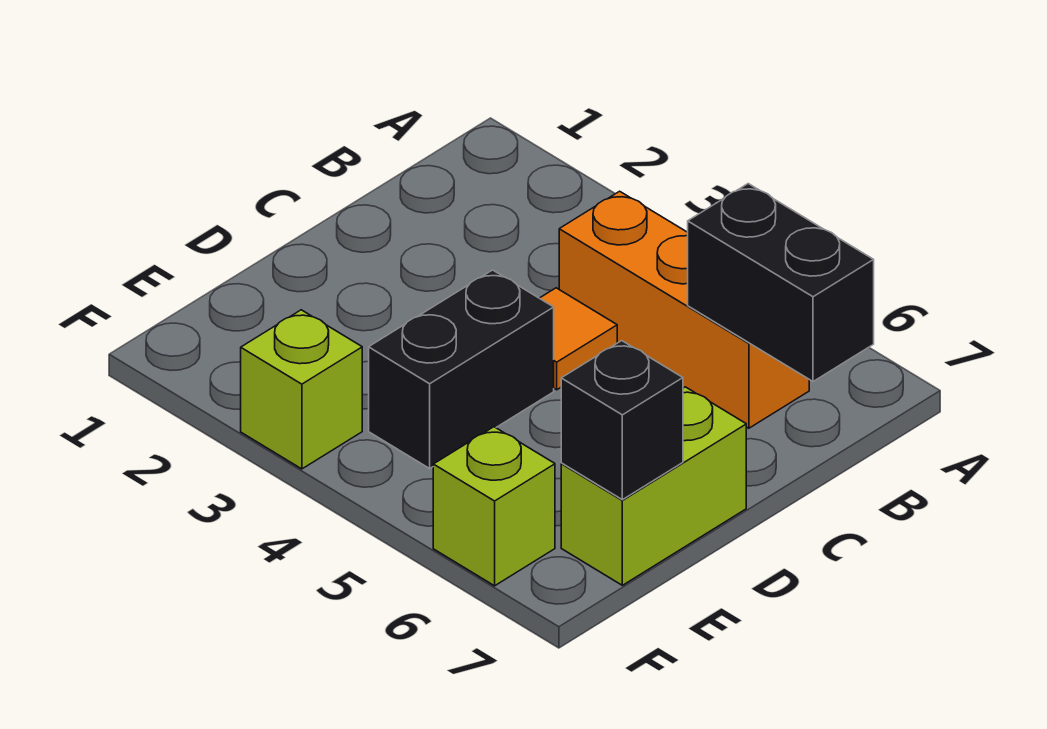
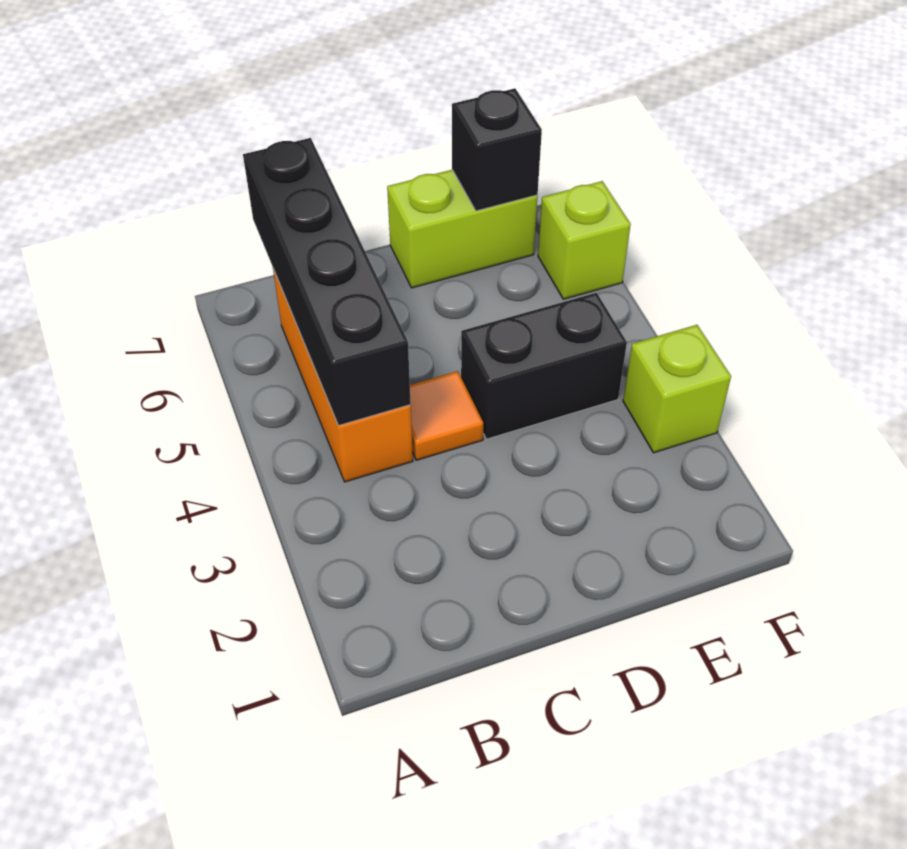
black 1x2 brick [688,184,874,382] -> black 1x4 brick [243,138,411,426]

